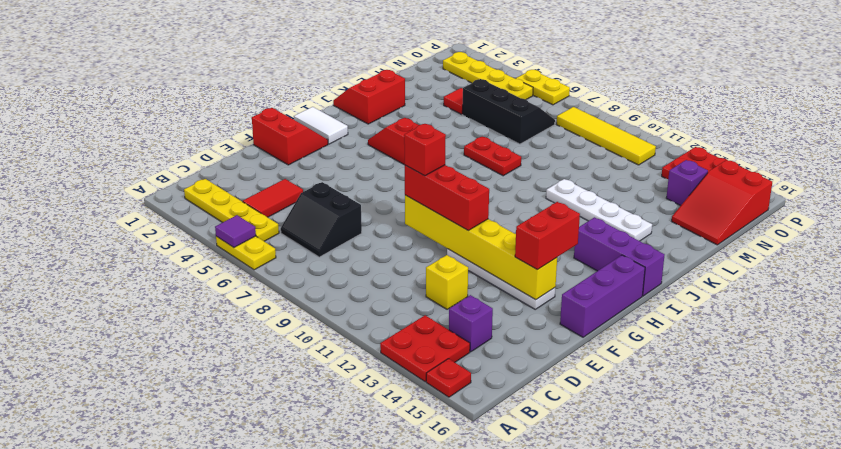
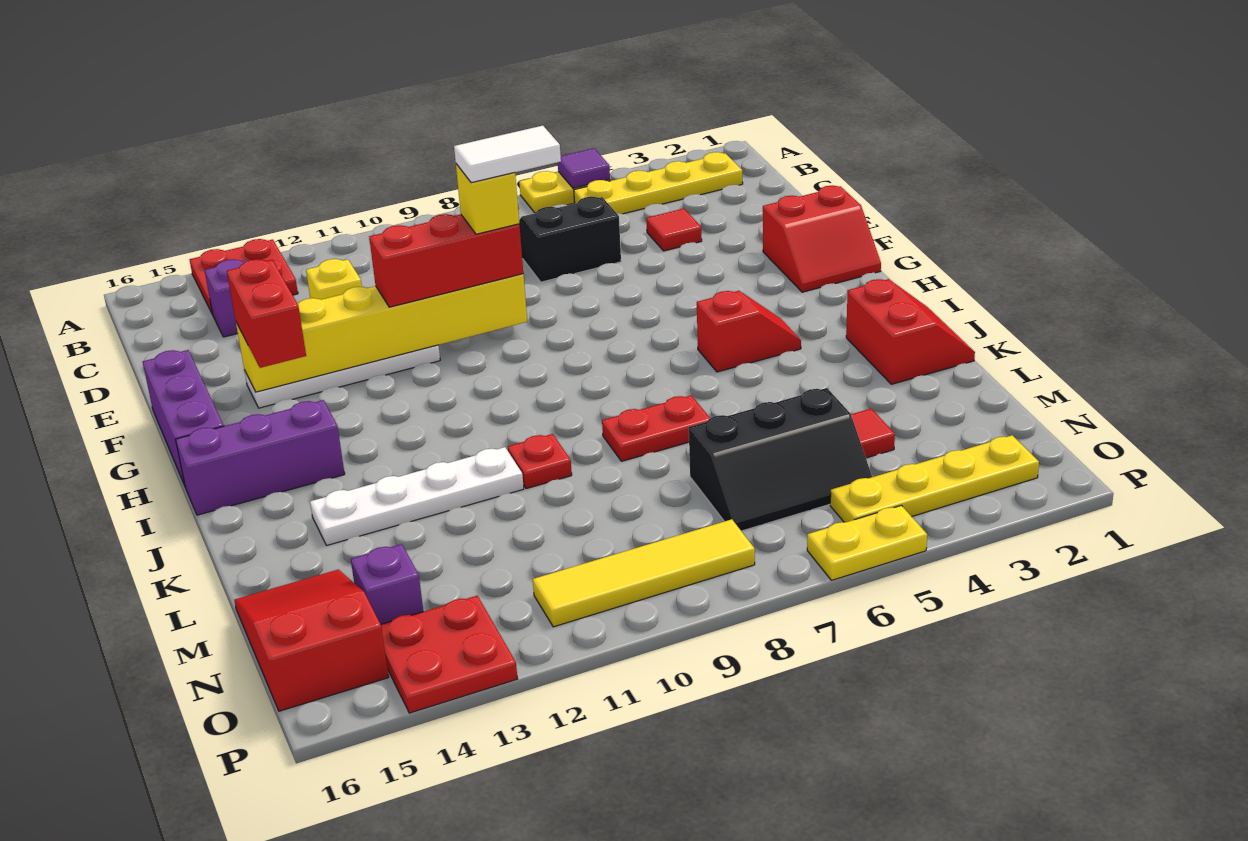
red 1x1 plate [426,359,471,397] -> red 1x1 plate moved to [508,434,572,489]
red 1x2 tile [243,179,303,217] -> red 1x1 tile [646,208,702,251]
red 1x1 brick [404,124,446,176] -> yellow 1x1 brick [456,164,519,234]
white 1x2 tile [294,107,348,144] -> white 1x2 tile moved to [454,126,561,183]

